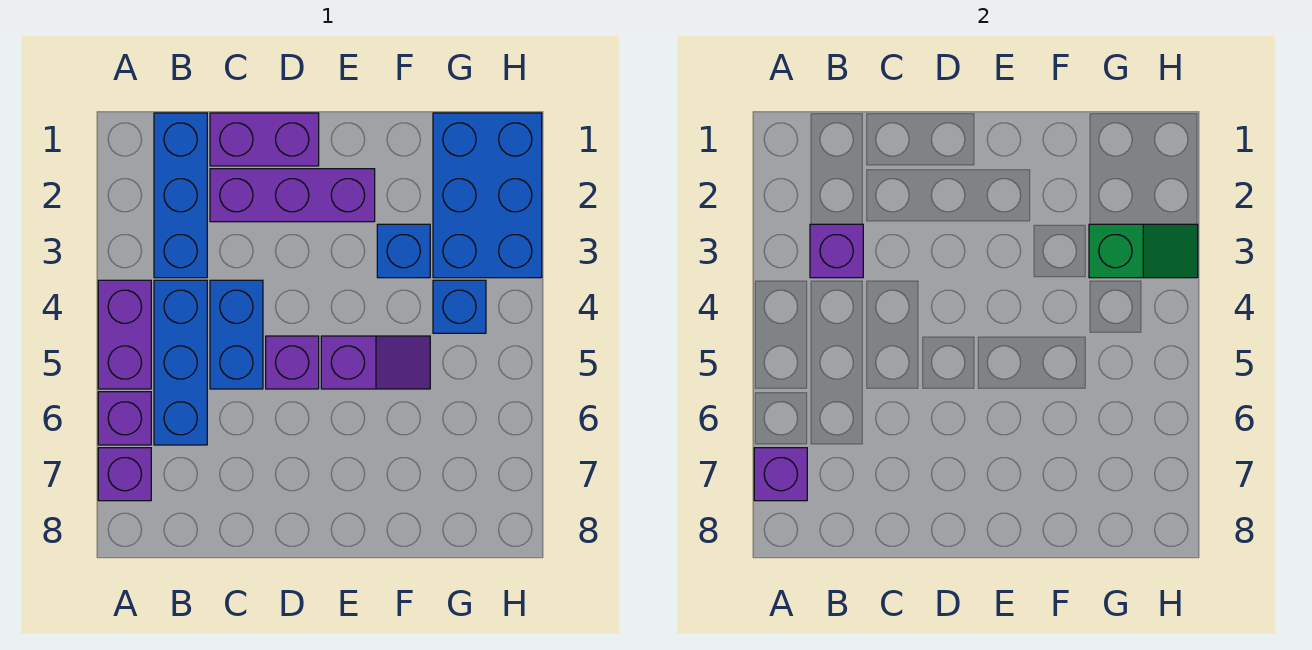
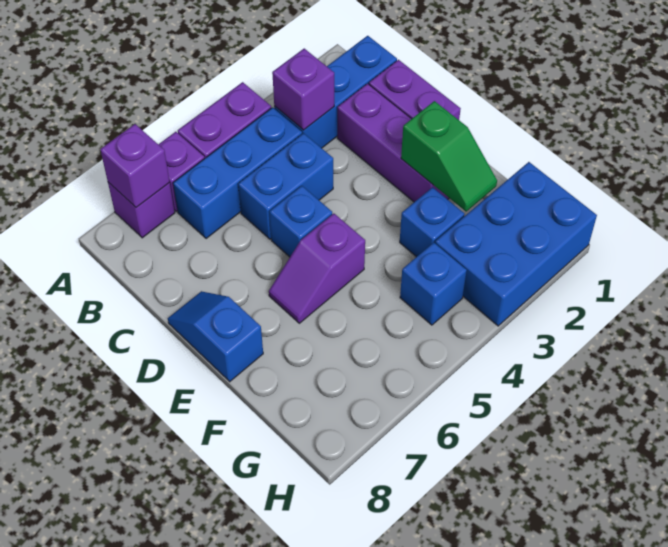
purple 1x1 brick [266,336,319,389] -> blue 1x1 brick [270,186,332,257]
none -> blue 1x2 slope [168,291,263,382]
purple 1x2 slope [321,336,430,389] -> purple 1x2 slope turned to [269,214,365,323]
green 1x2 slope [1089,224,1198,278] -> green 1x2 slope moved to [401,101,497,211]

